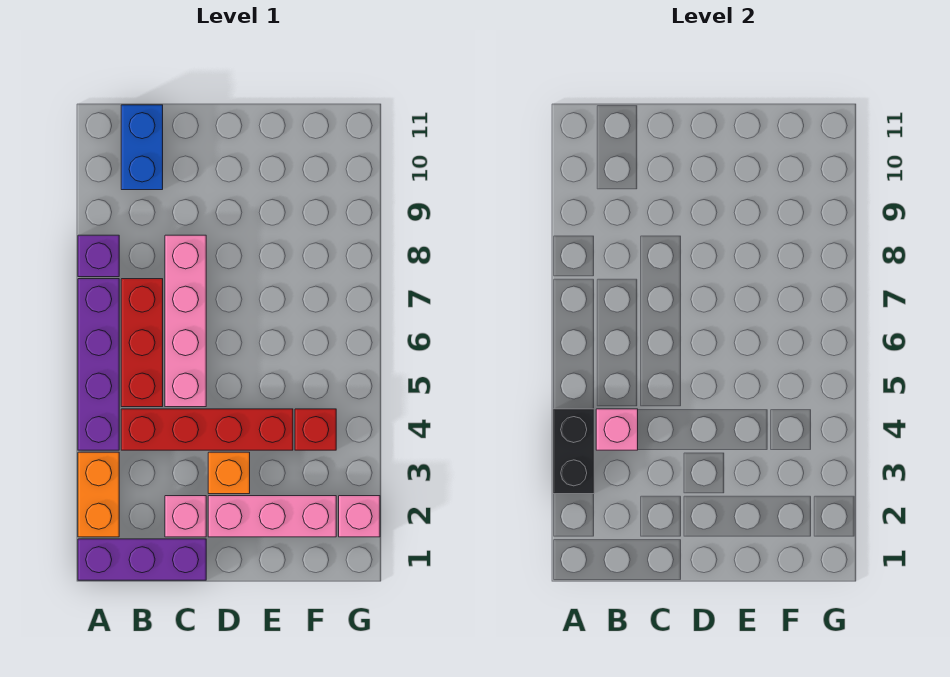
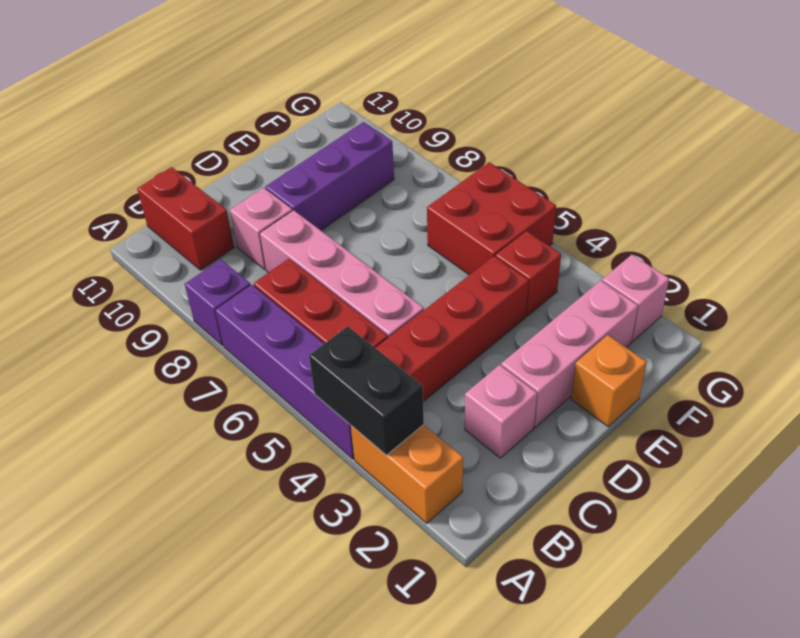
purple 1x3 brick [78,539,206,580] -> purple 1x3 brick moved to [265,122,394,230]
pink 1x1 brick [596,409,638,450] -> pink 1x1 brick moved to [230,188,292,269]
blue 1x2 brick [121,105,163,190] -> red 1x2 brick [137,167,234,270]
orange 1x1 brick [208,452,250,494] -> orange 1x1 brick moved to [571,335,647,427]
none -> red 2x2 brick [427,162,556,275]

